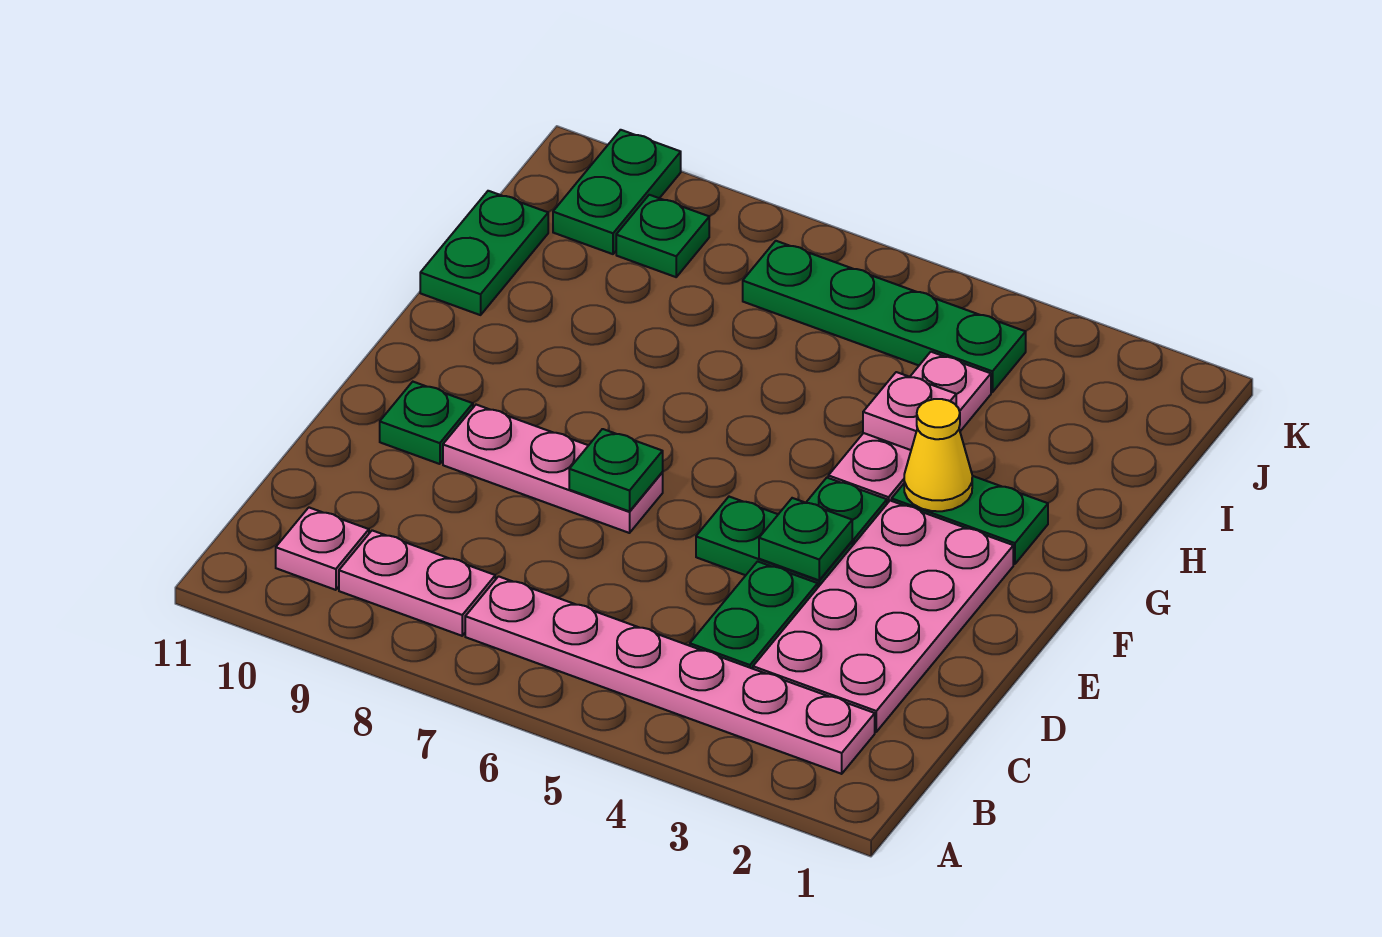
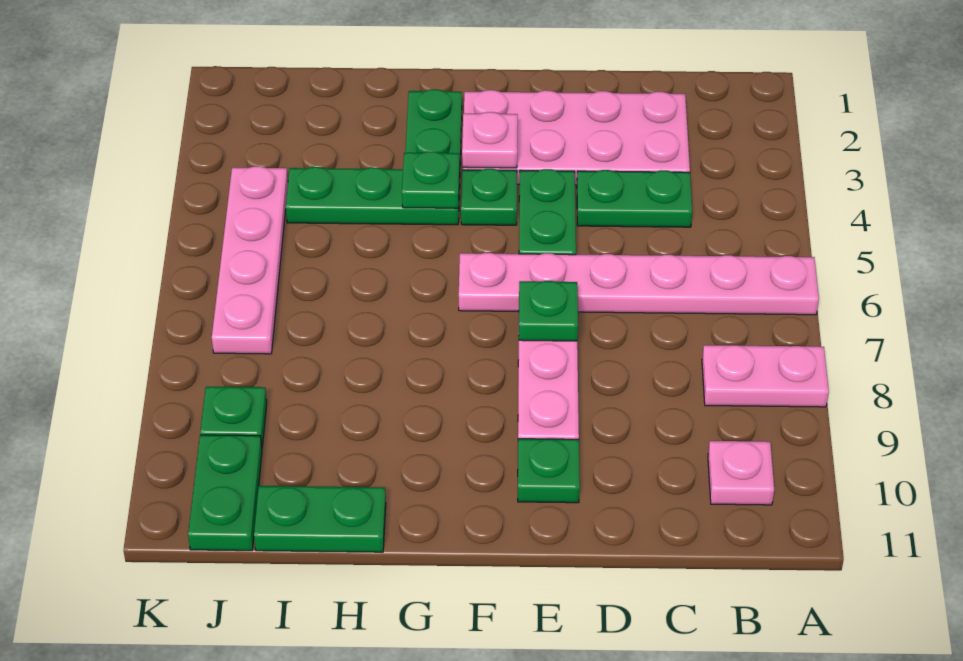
pink 1x6 plate [465,576,875,774] -> pink 1x6 plate turned to [459,253,819,315]
pink 1x2 plate [339,530,495,636] -> pink 1x2 plate turned to [702,345,829,407]
green 1x1 plate [759,498,852,580] -> green 1x1 plate moved to [402,151,459,208]
yellow 1x1 cone [904,399,972,511] -> none
pink 1x3 plate [828,352,991,503] -> green 1x3 plate [286,167,460,225]
pink 1x1 plate [863,372,956,450] -> pink 1x1 plate moved to [462,112,518,168]
green 1x4 plate [743,241,1026,392] -> pink 1x4 plate [212,166,288,354]
green 1x2 plate [553,130,681,254] -> green 1x2 plate turned to [188,435,262,551]

